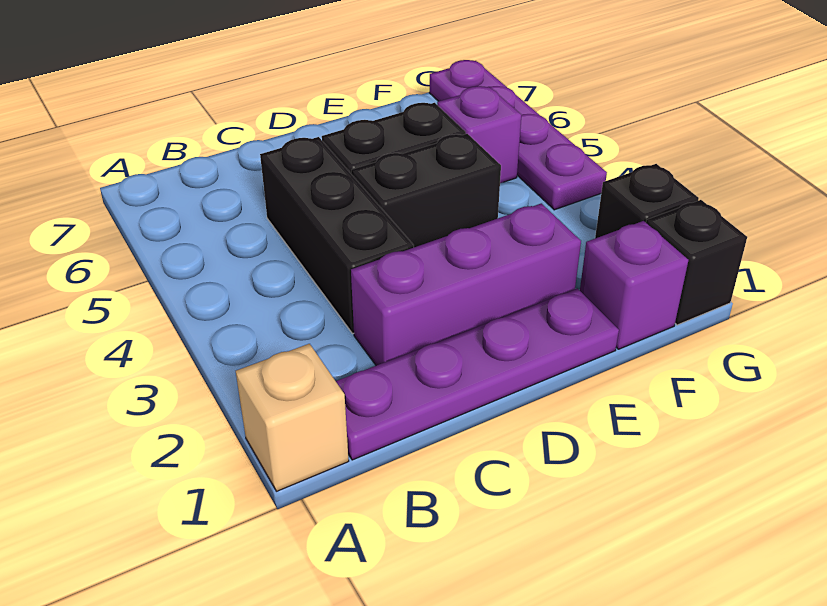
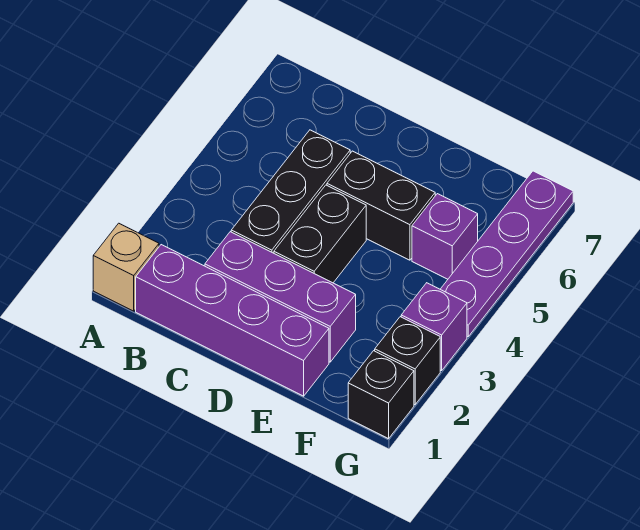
purple 1x4 plate [336,288,619,460] -> purple 1x4 brick [136,245,329,396]
black 1x2 brick [351,134,501,247] -> black 1x2 brick turned to [274,185,366,283]
purple 1x1 brick [580,221,688,349] -> purple 1x1 brick moved to [401,283,467,371]

